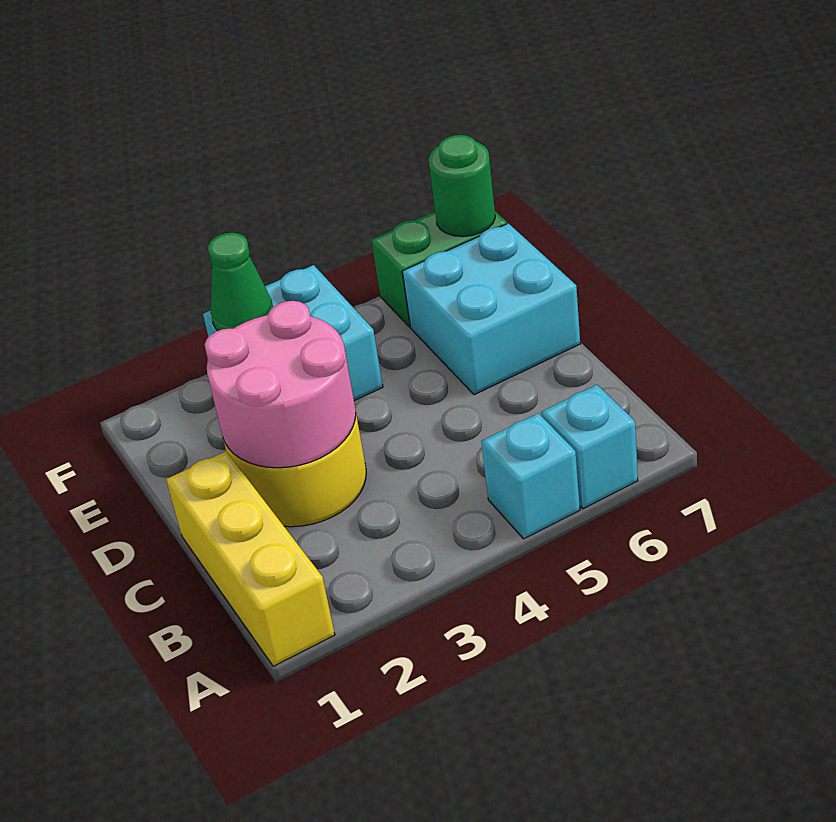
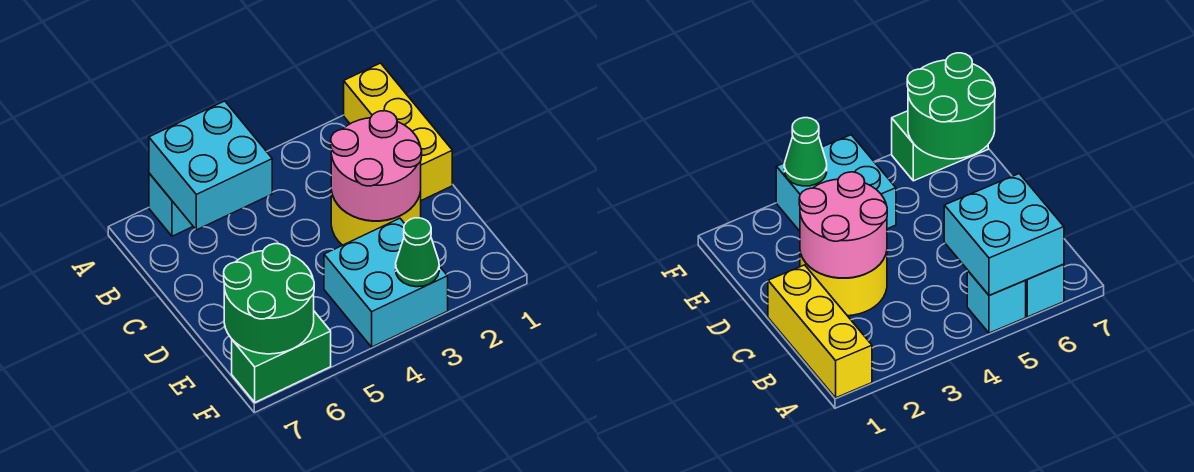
cyan 2x2 brick [402,223,580,395] -> cyan 2x2 brick moved to [149,101,272,230]
green 1x1 round brick [428,135,495,237] -> green 2x2 round brick [224,244,314,354]

